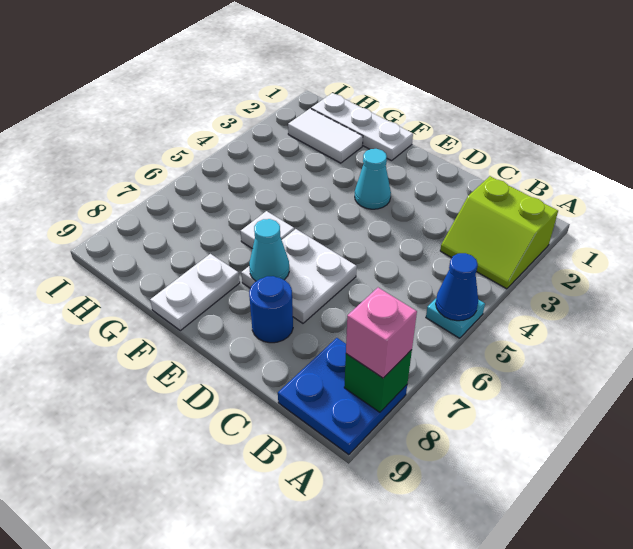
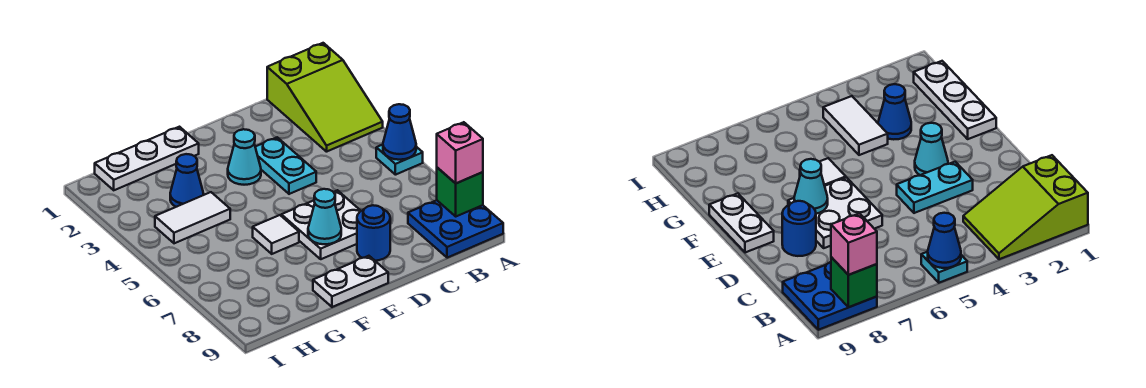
lime 2x2 slope [440,176,558,289] -> lime 2x3 slope [267,43,383,152]
none -> cyan 1x2 plate [255,137,316,194]
white 1x2 plate [150,254,240,331] -> white 1x2 plate turned to [313,256,388,307]
white 1x2 tile [288,109,363,163] -> white 1x2 tile moved to [155,192,230,243]
none -> blue 1x1 cone [170,154,204,207]

